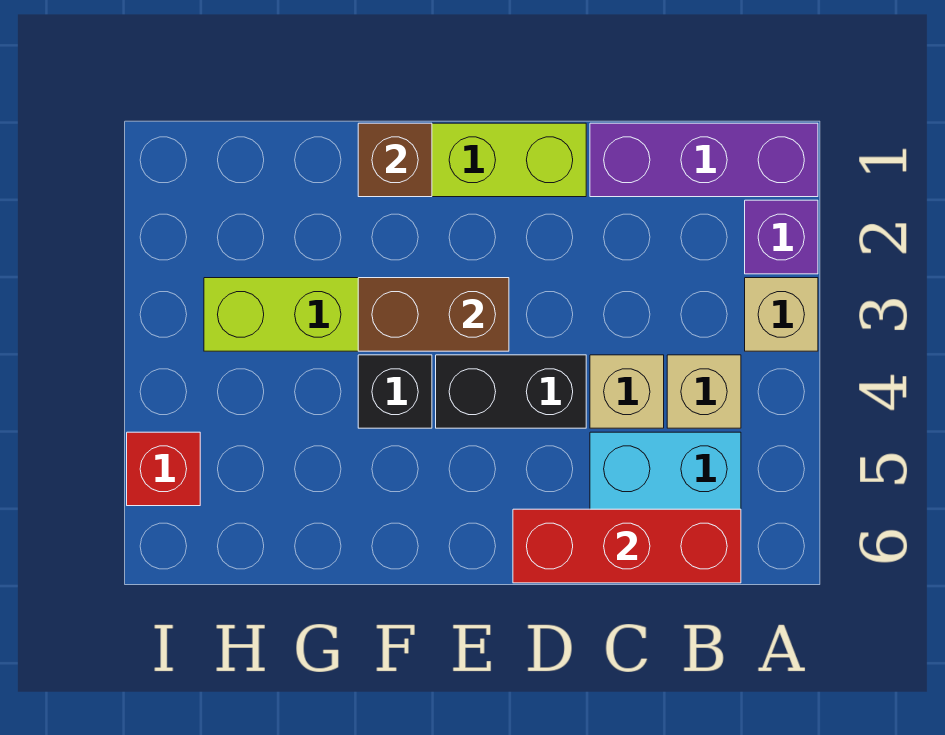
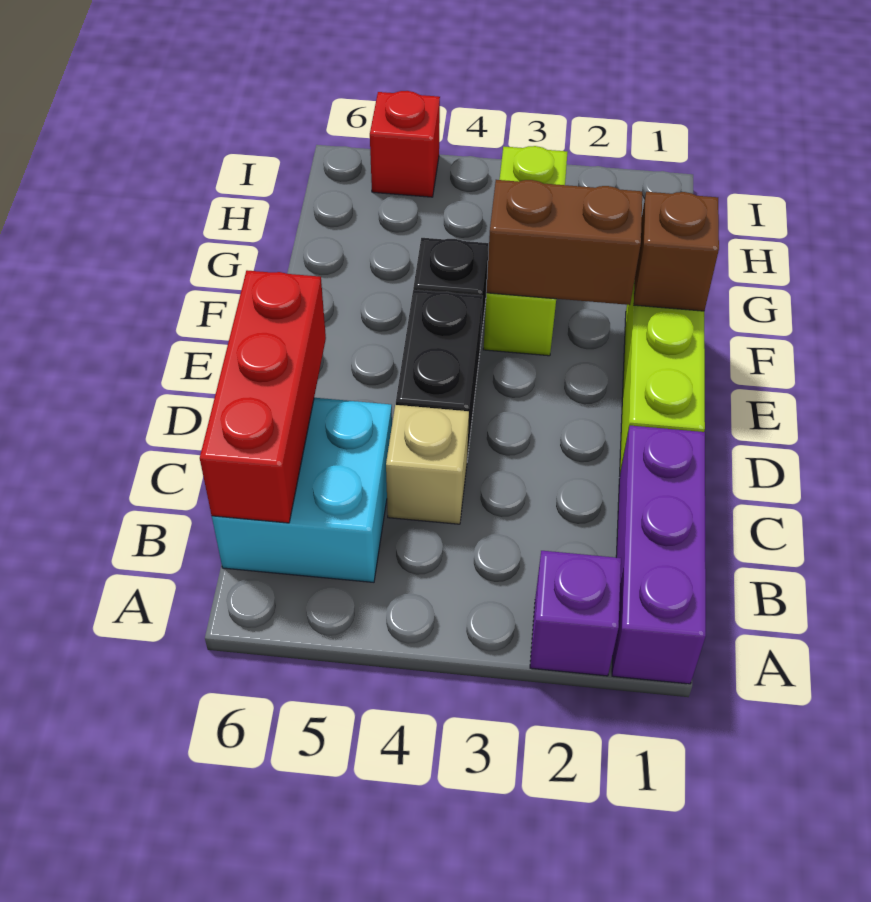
tan 1x1 brick [745,278,818,351] -> none
tan 1x1 brick [667,355,741,428] -> none
brown 1x2 brick [358,278,509,351] -> brown 1x2 brick turned to [486,180,642,305]

